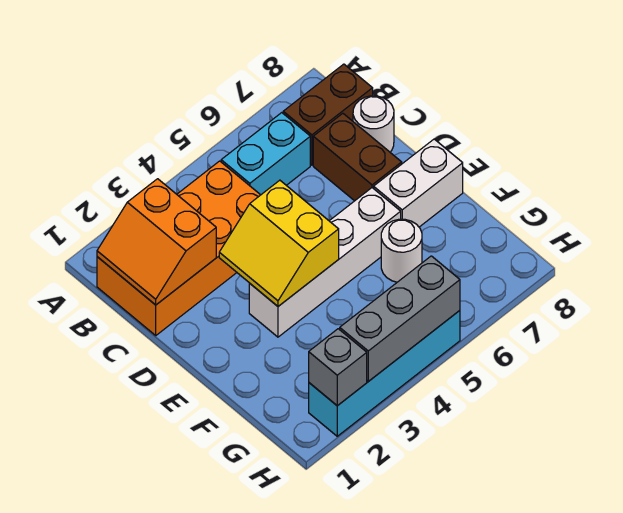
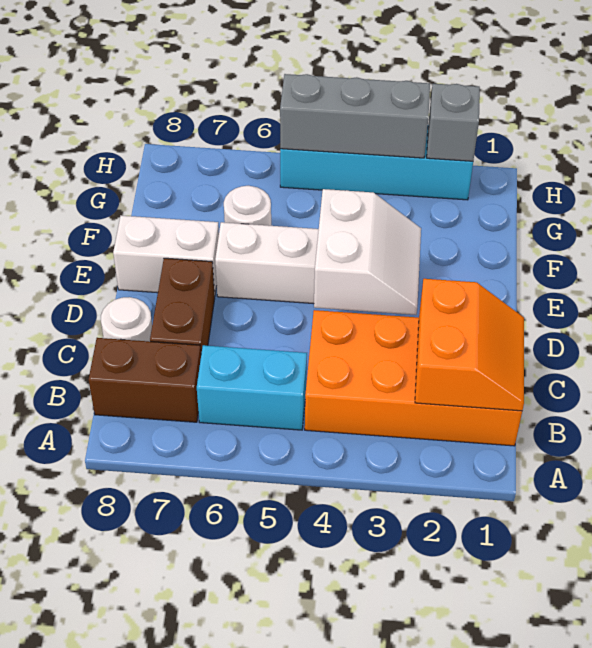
yellow 2x2 slope [219,180,339,306] -> white 2x2 slope [314,189,421,315]

